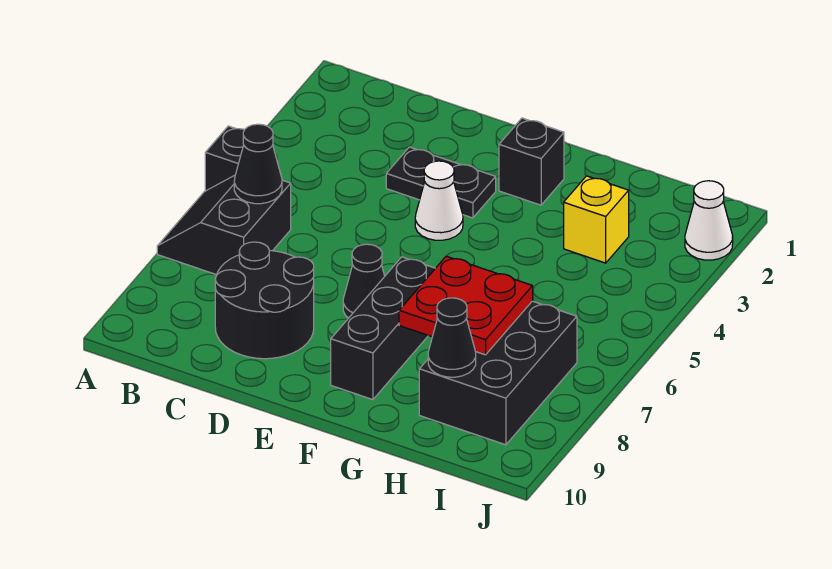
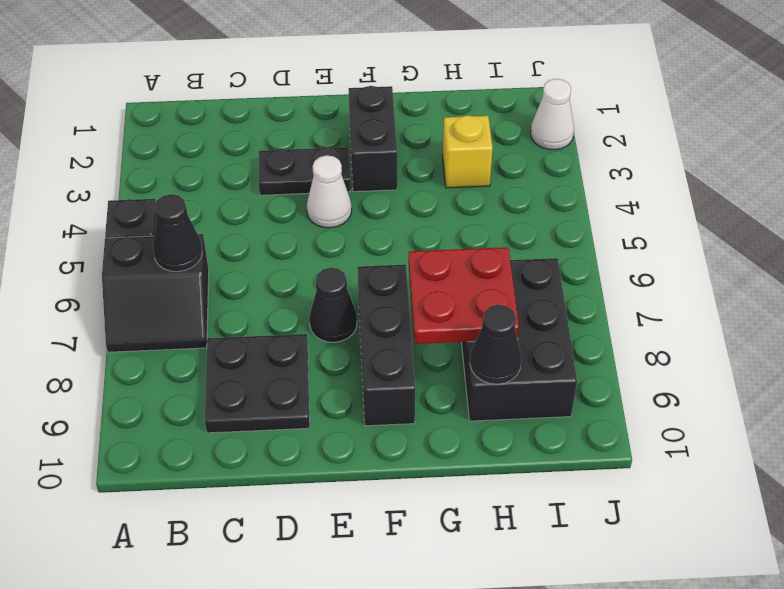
black 2x2 slope [157,175,291,275] -> black 2x2 slope turned to [102,234,209,352]
black 2x2 round brick [215,242,314,359] -> black 2x2 plate [205,334,310,433]
black 1x1 brick [499,118,564,205] -> black 1x2 brick [349,86,397,192]

